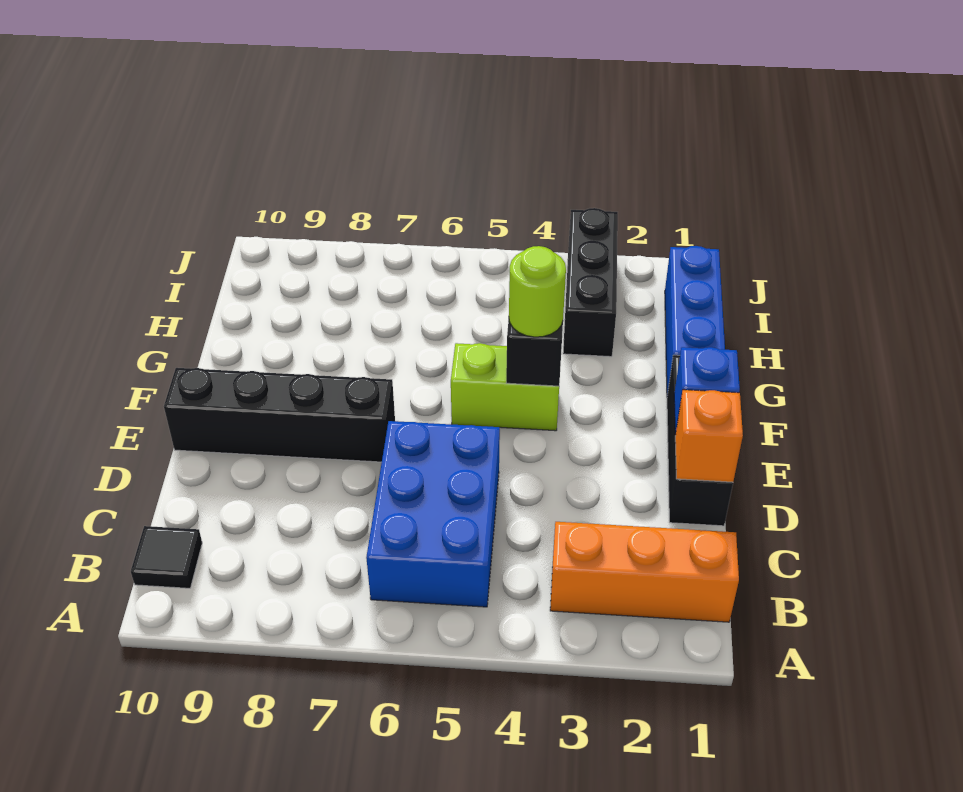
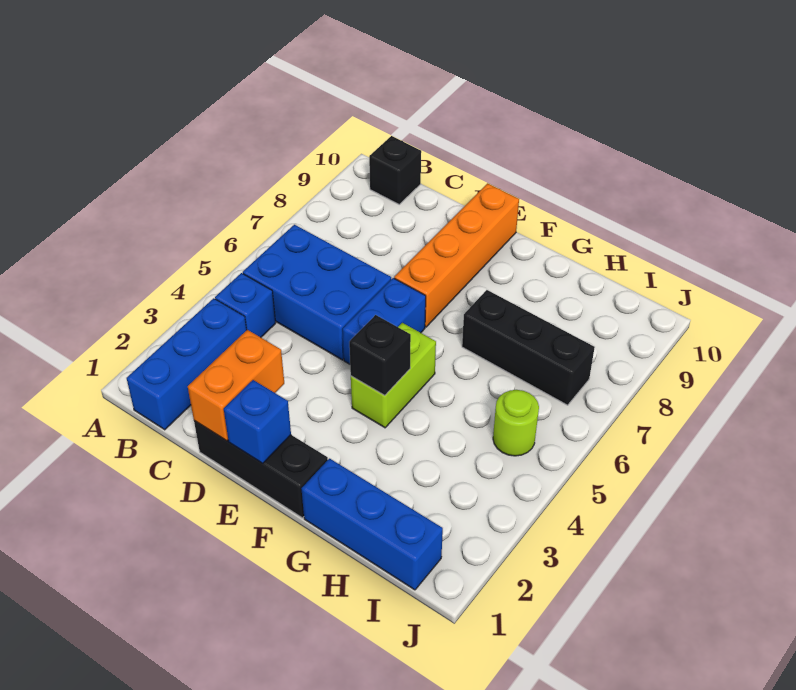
orange 1x3 brick [550,522,739,622] -> blue 1x3 brick [127,298,246,430]
none -> blue 1x1 brick [215,273,276,337]
black 1x1 tile [131,526,202,588] -> black 1x1 brick [369,136,421,204]
orange 1x1 brick [675,390,743,482] -> orange 1x2 brick [188,330,284,441]
none -> blue 1x2 brick [343,278,426,364]
black 1x4 brick [164,368,395,462] -> orange 1x4 brick [394,183,519,327]
lime 1x1 round brick [509,246,566,337] -> lime 1x1 round brick moved to [493,390,539,456]
black 1x3 brick [563,208,618,357] -> black 1x3 brick moved to [462,290,595,405]

